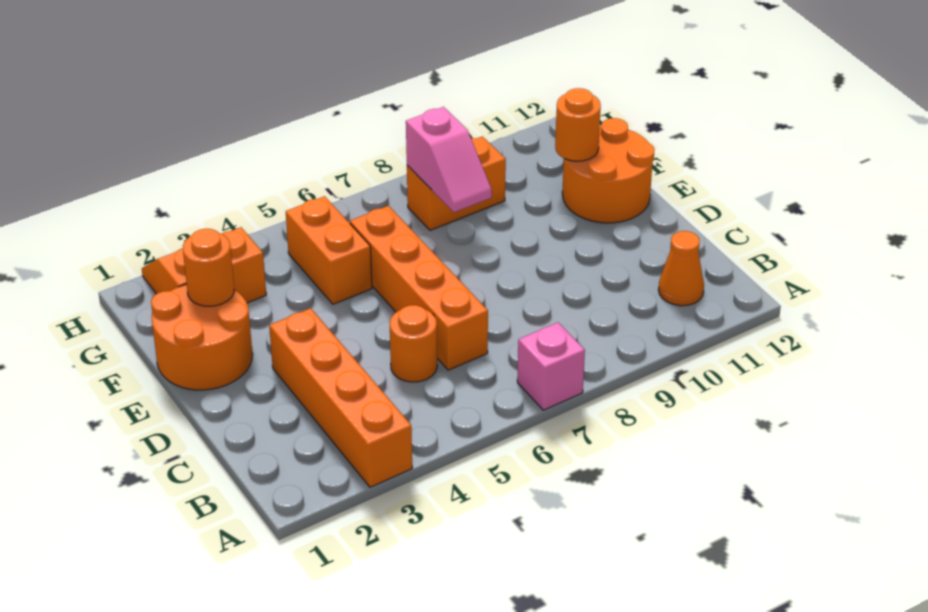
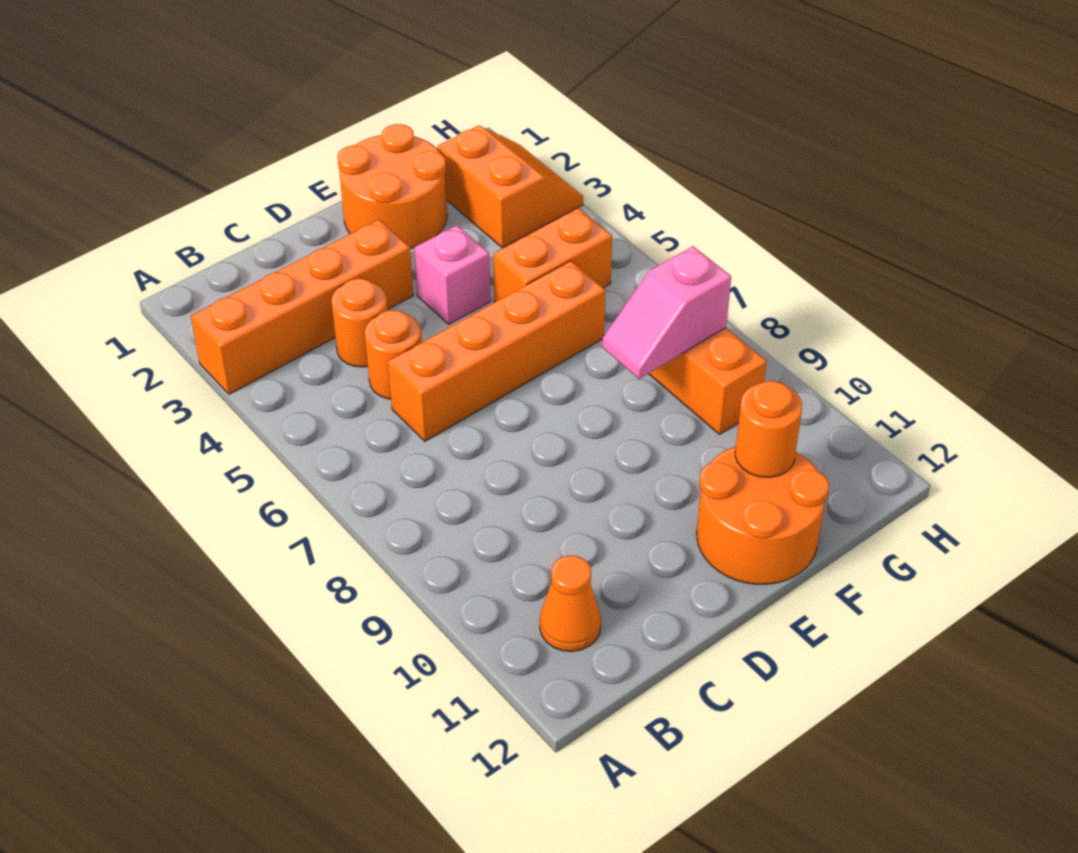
pink 1x1 brick [517,323,585,410] -> pink 1x1 brick moved to [414,225,491,324]
orange 1x1 round brick [183,229,234,306] -> orange 1x1 round brick moved to [331,279,387,367]

